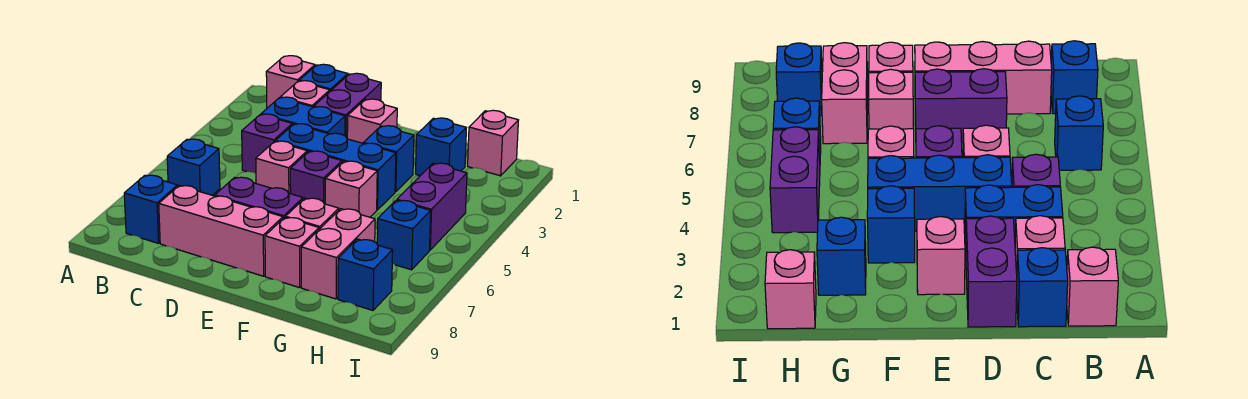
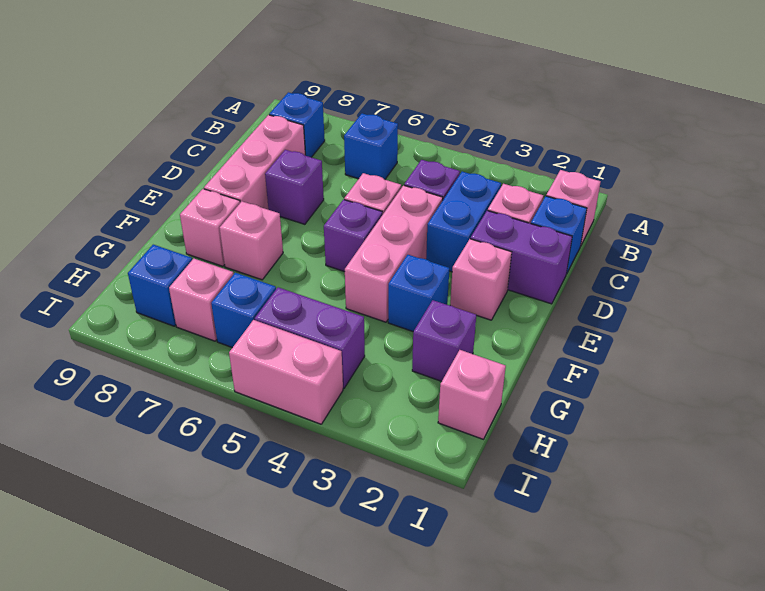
blue 1x3 brick [276,124,396,210] -> pink 1x3 brick [345,185,443,322]
purple 1x2 brick [215,177,303,218] -> purple 1x1 brick [265,150,324,224]
pink 1x1 brick [325,161,377,217] -> pink 1x1 brick moved to [169,259,233,341]
blue 1x1 brick [416,118,466,176] -> purple 1x1 brick [412,300,476,381]
pink 1x2 brick [301,209,375,299] -> pink 1x2 brick moved to [229,320,343,424]

